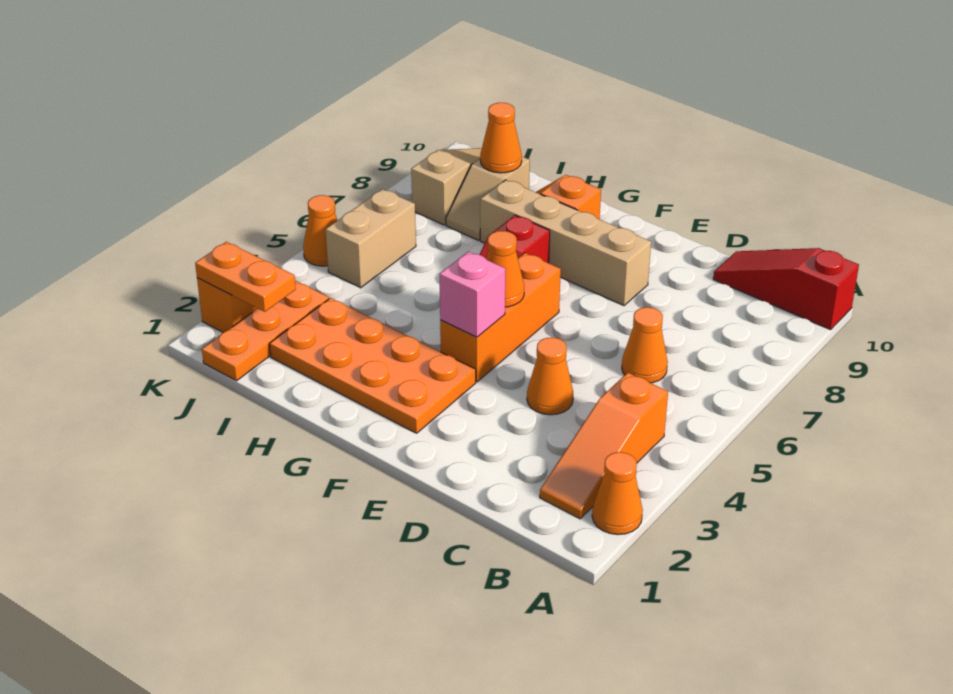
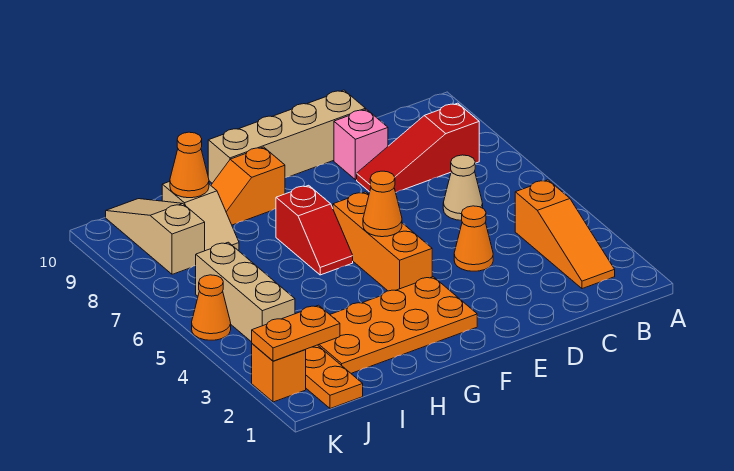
orange 1x1 cone [592,452,643,535] -> none
red 1x3 slope [713,248,859,330] -> red 1x3 slope moved to [357,103,479,192]
orange 1x1 cone [622,307,668,383] -> tan 1x1 cone [443,155,483,220]
tan 1x4 brick [480,180,651,306] -> tan 1x4 brick moved to [208,90,366,183]
pink 1x1 brick [440,252,505,337] -> pink 1x1 brick moved to [334,109,388,180]
tan 1x2 brick [326,189,416,288] -> tan 1x3 brick [196,242,295,342]

